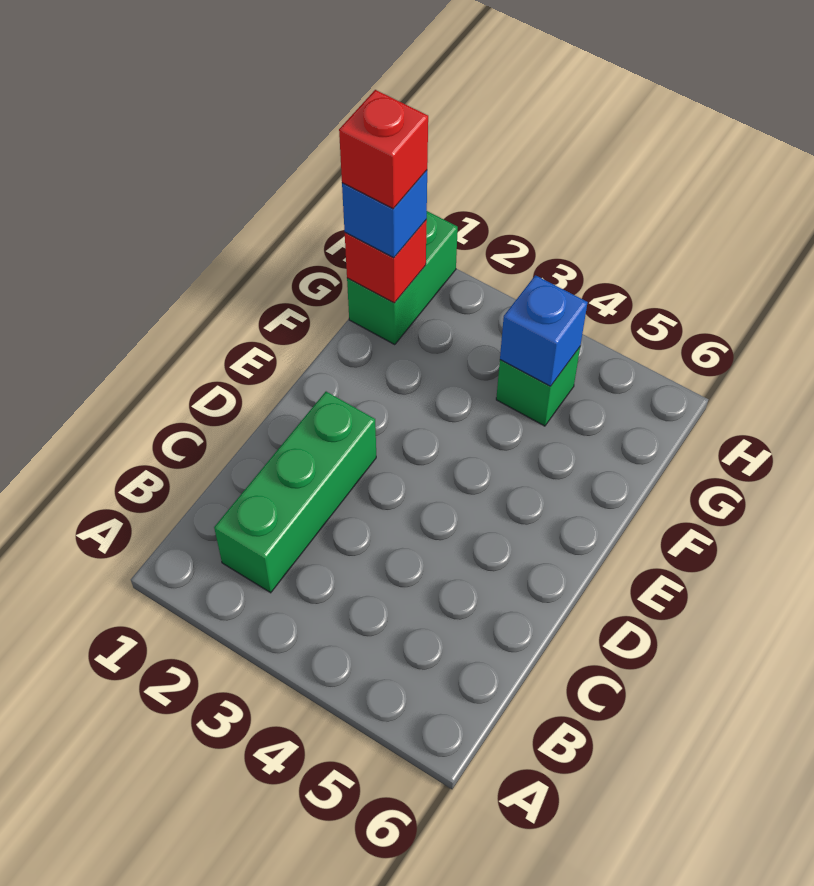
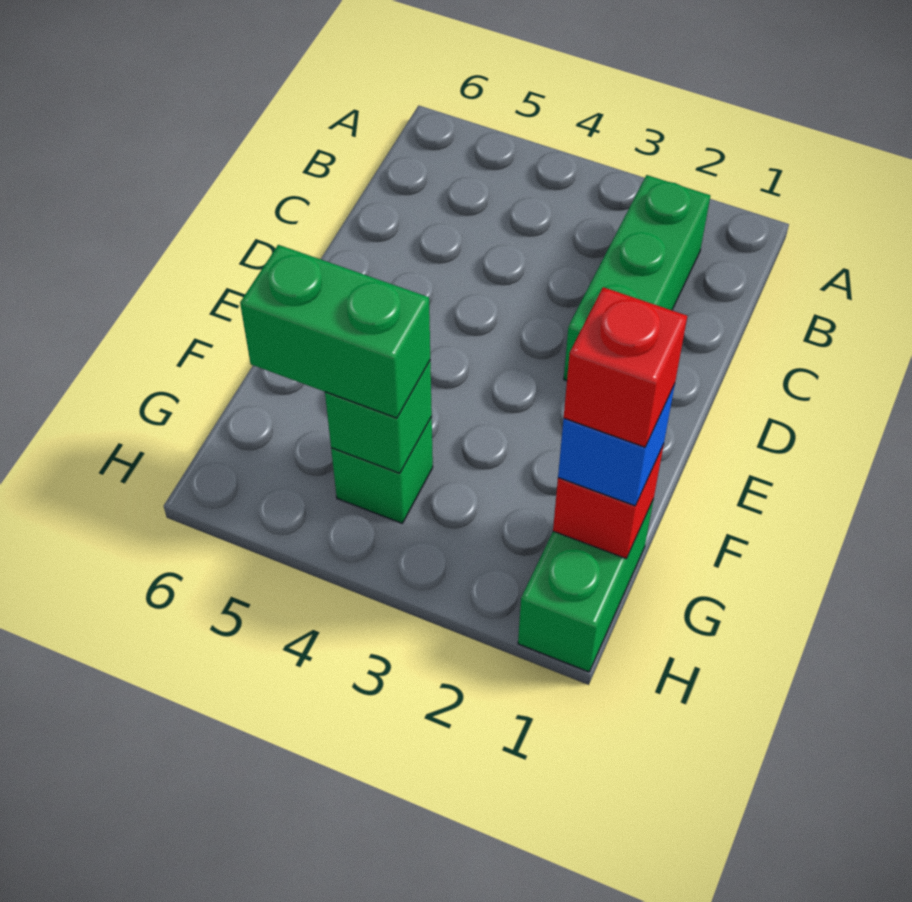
blue 1x1 brick [500,275,588,386] -> green 1x1 brick [325,361,432,473]
none -> green 1x2 brick [240,245,430,418]

